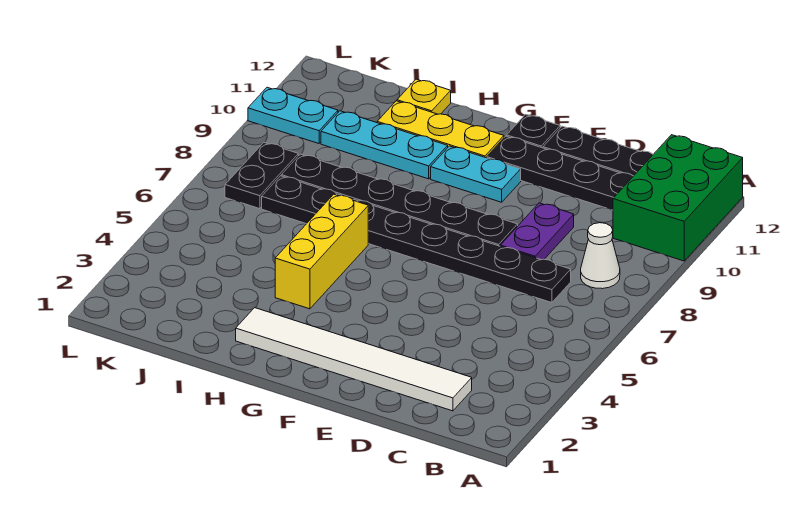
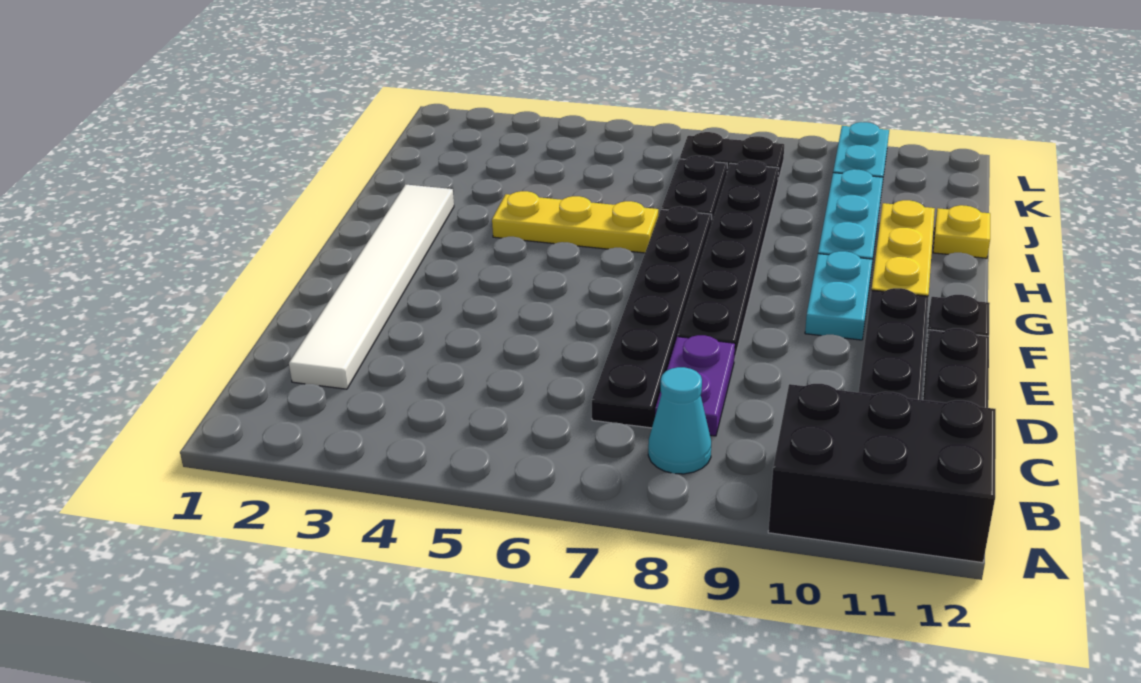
green 2x3 brick [613,135,743,261] -> black 2x3 brick [768,384,996,563]
white 1x1 cone [581,223,620,289] -> cyan 1x1 cone [648,367,711,474]
purple 1x2 plate [500,203,574,260] -> purple 1x2 plate turned to [655,335,735,436]
yellow 1x3 brick [275,194,368,309] -> yellow 1x3 plate [492,191,658,253]

